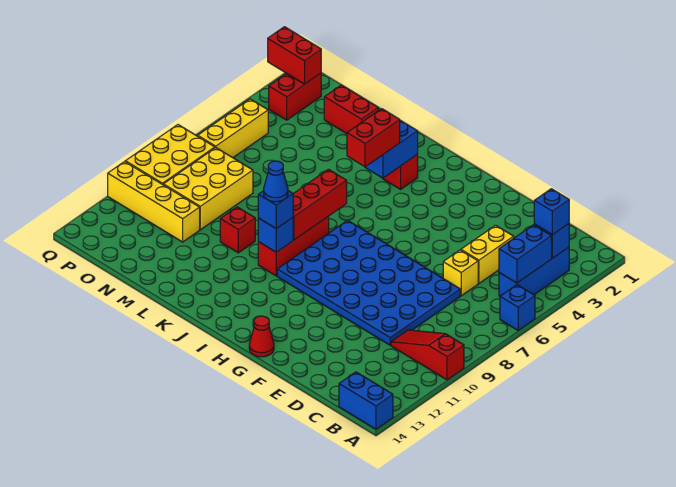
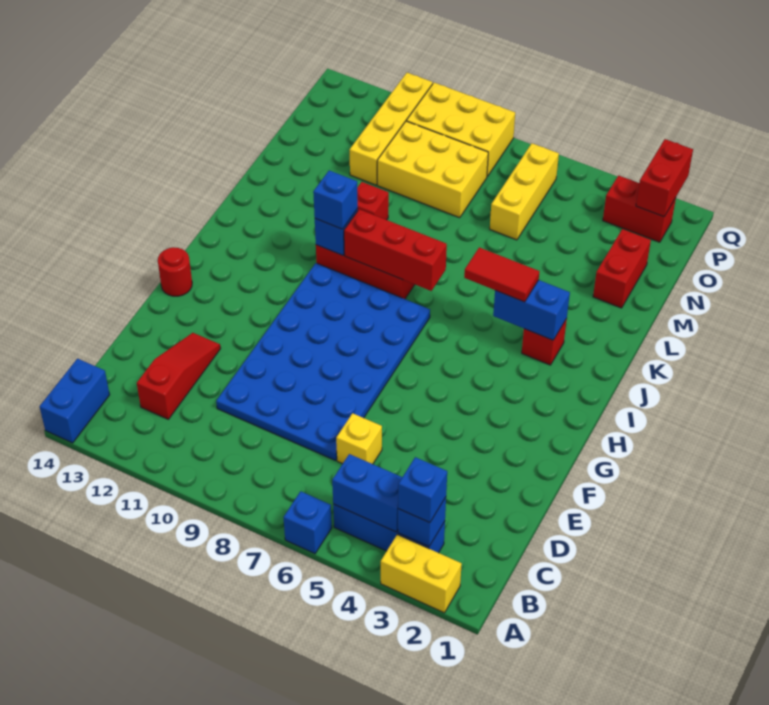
red 1x3 slope [391,330,464,380] -> red 1x3 slope moved to [137,333,221,419]
yellow 1x2 brick [461,225,514,283] -> yellow 1x2 brick moved to [381,535,462,613]
red 1x1 cone [249,316,274,357] -> red 1x1 round brick [158,247,192,296]
red 1x2 brick [347,109,400,167] -> red 1x2 tile [464,247,539,302]
blue 1x1 cone [264,161,288,202] -> none
yellow 1x3 brick [198,99,268,158] -> yellow 1x3 brick turned to [490,143,559,240]

